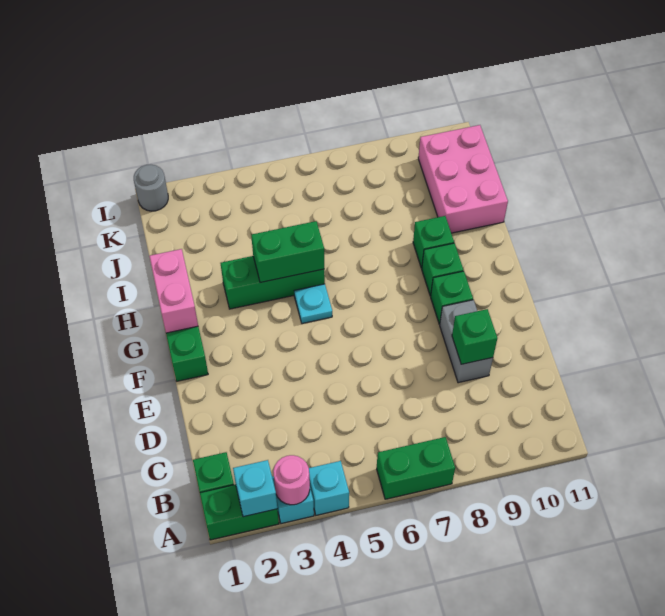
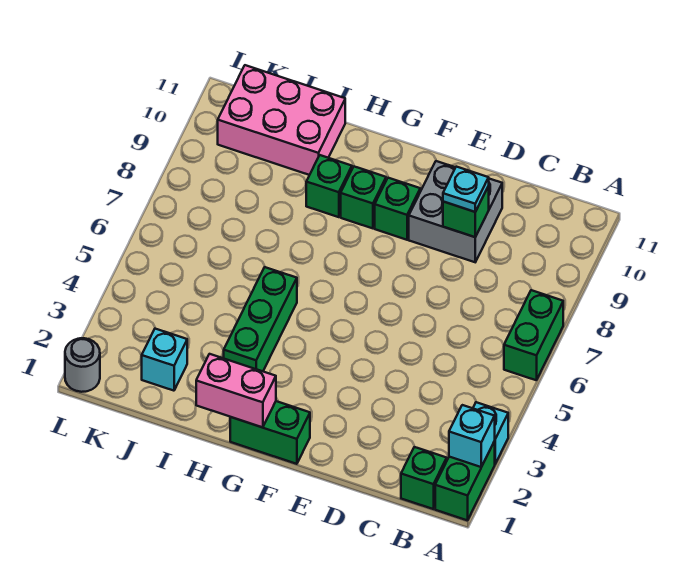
pink 1x1 round brick [273,455,310,505] -> none
cyan 1x1 brick [309,461,349,515] -> cyan 1x1 brick moved to [142,329,187,391]
grey 1x2 brick [440,300,493,383] -> grey 2x2 brick [409,161,502,262]
cyan 1x1 plate [294,284,332,324] -> cyan 1x1 plate moved to [443,167,489,212]
green 1x2 brick [251,221,324,283] -> none

